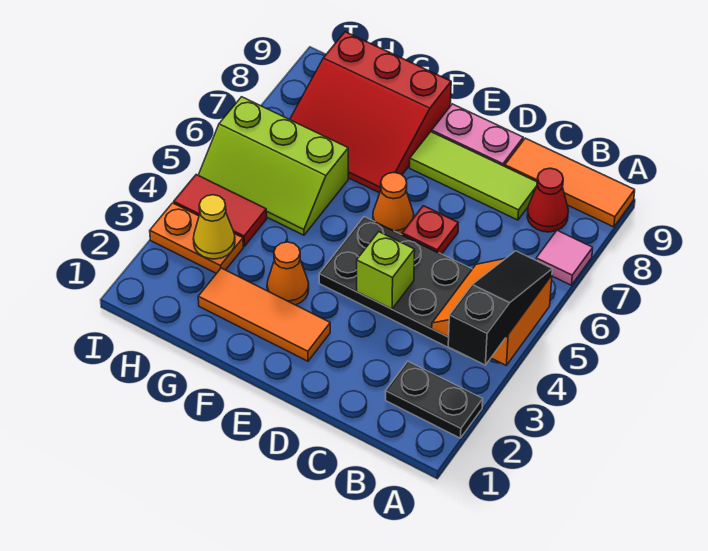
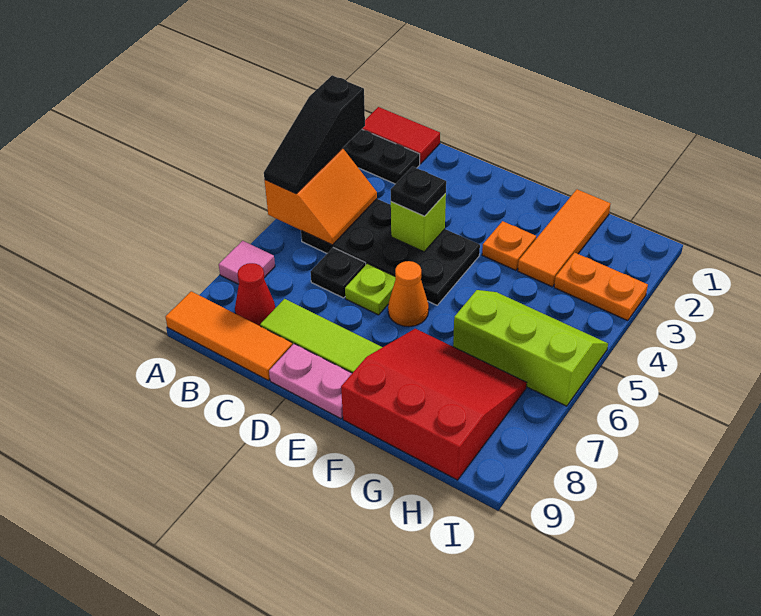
none -> black 1x1 plate [310,248,366,298]
none -> black 1x1 plate [391,167,446,216]
red 1x1 plate [402,206,458,254] -> lime 1x1 plate [345,264,396,315]
orange 1x3 tile [198,268,330,361] -> orange 1x3 tile turned to [518,189,610,287]
orange 1x1 cone [267,242,309,305] -> orange 1x1 plate [482,221,536,270]
yellow 1x1 cone [193,195,235,259] -> none
red 1x2 tile [174,175,267,246] -> red 1x2 tile moved to [362,107,440,164]

